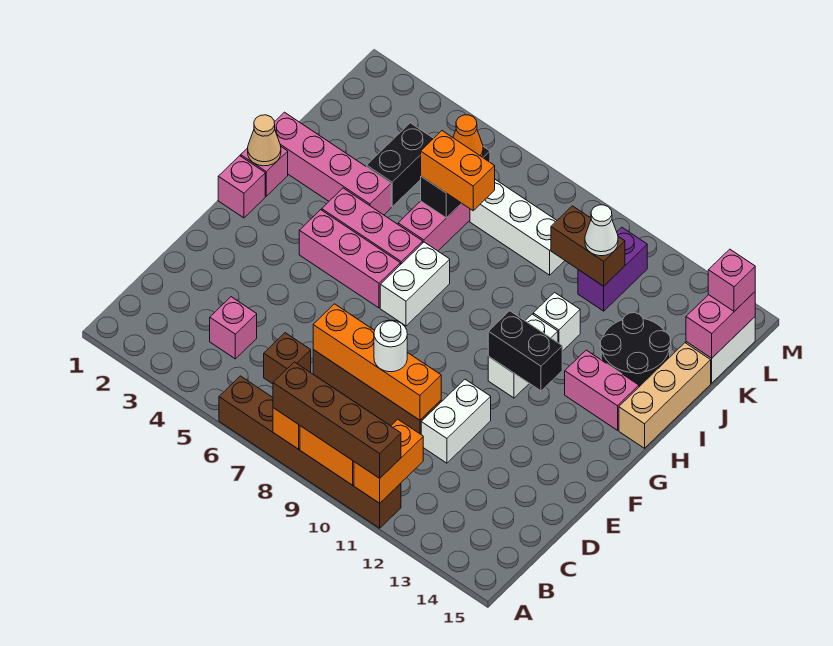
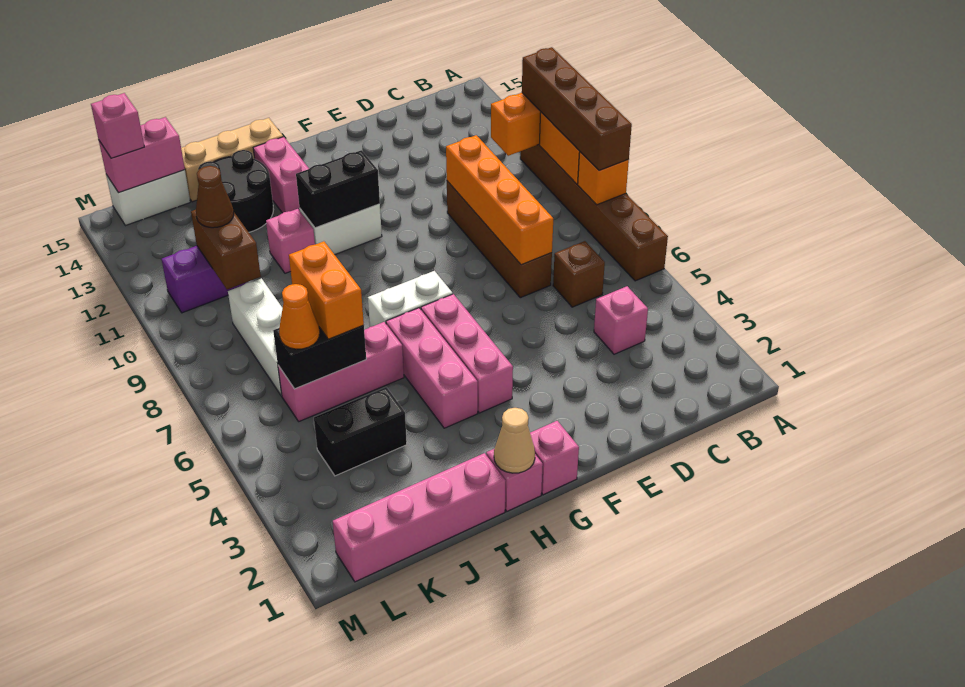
white 1x1 round brick [374,320,407,372] -> none
white 1x2 brick [421,379,491,463] -> none
black 1x2 brick [488,311,562,391] -> black 1x2 brick turned to [296,150,380,228]
pink 1x4 brick [274,112,391,215] -> pink 1x4 brick turned to [333,453,506,582]
white 1x1 brick [533,292,580,351] -> pink 1x1 brick [266,209,315,273]
white 1x1 cone [585,205,618,256] -> brown 1x1 cone [196,166,234,228]

